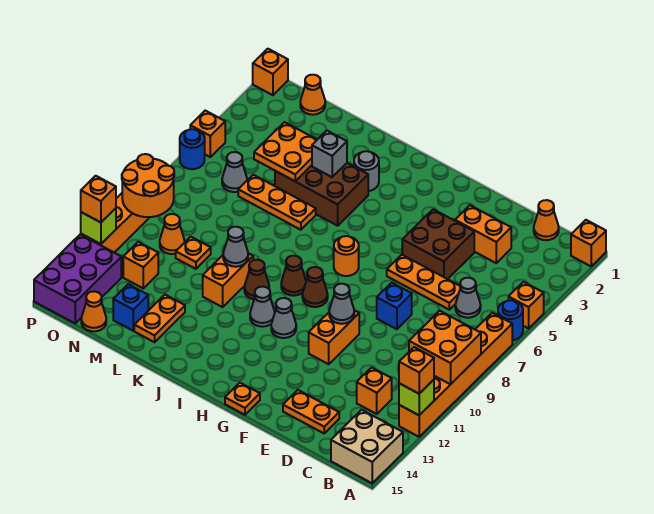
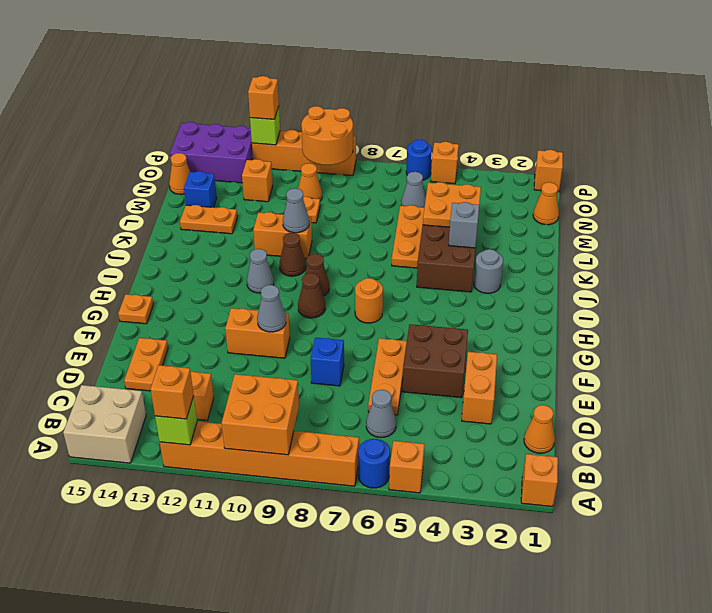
grey 1x1 cone [271,298,296,338] -> none

